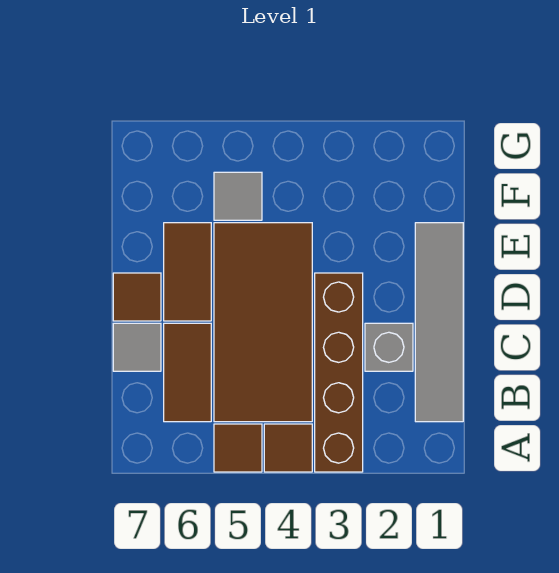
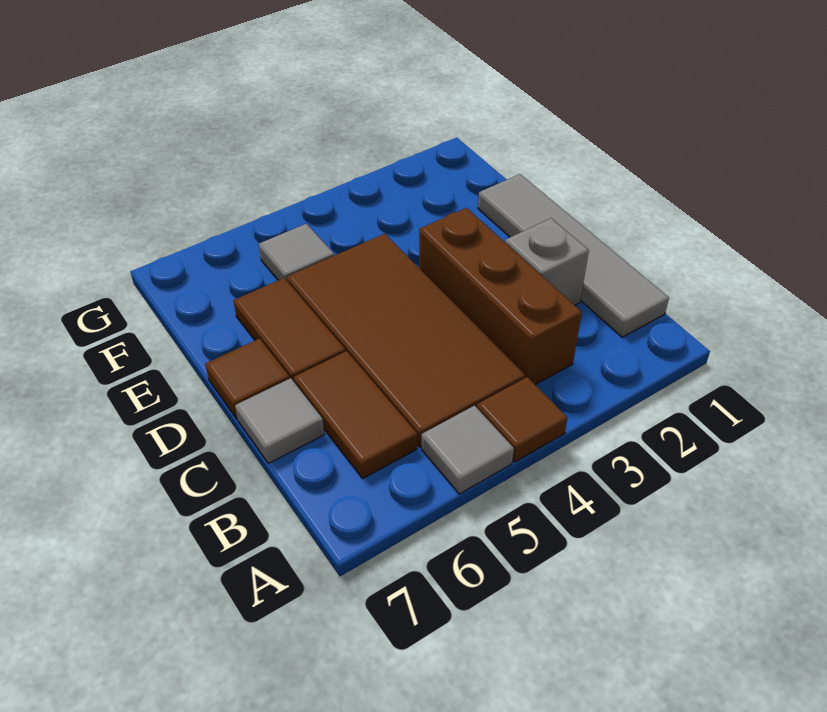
brown 1x4 brick [315,273,363,472] -> brown 1x3 brick [419,208,582,385]
brown 1x1 tile [214,424,262,472] -> grey 1x1 tile [422,406,514,494]

